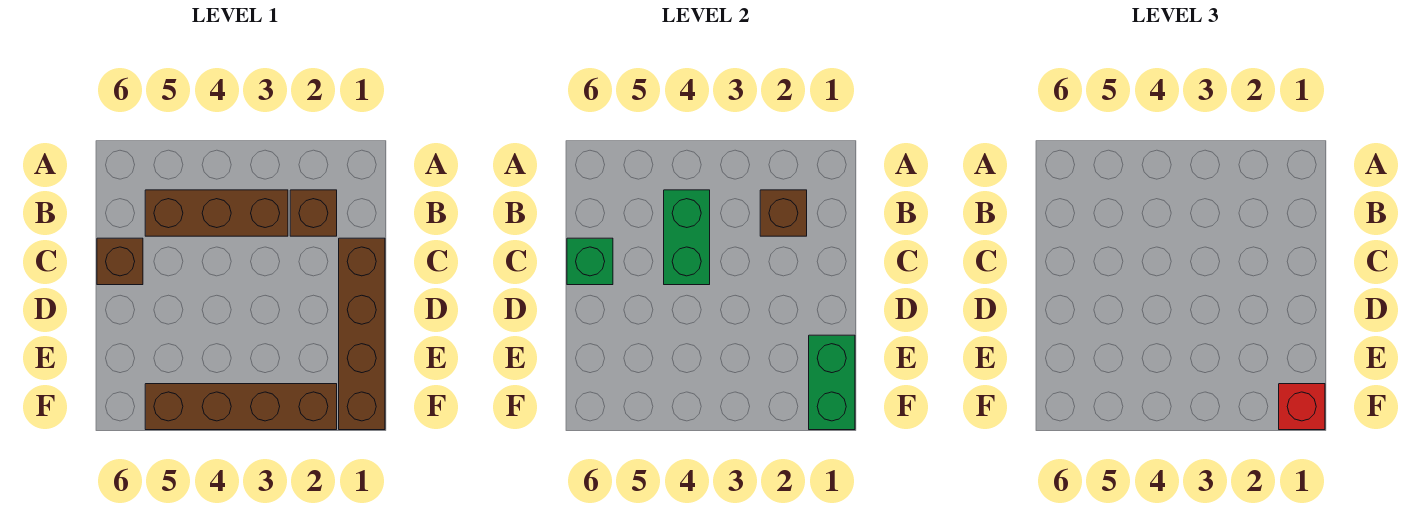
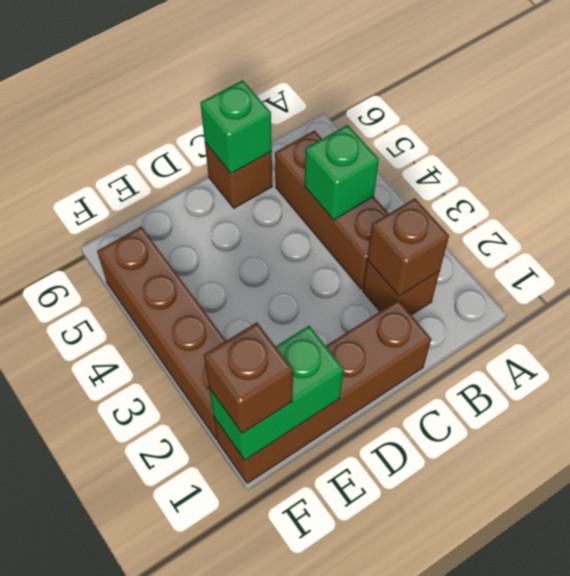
green 1x2 brick [664,190,710,285] -> green 1x1 brick [304,125,379,220]
red 1x1 brick [1279,384,1325,430] -> brown 1x1 brick [204,322,293,433]

